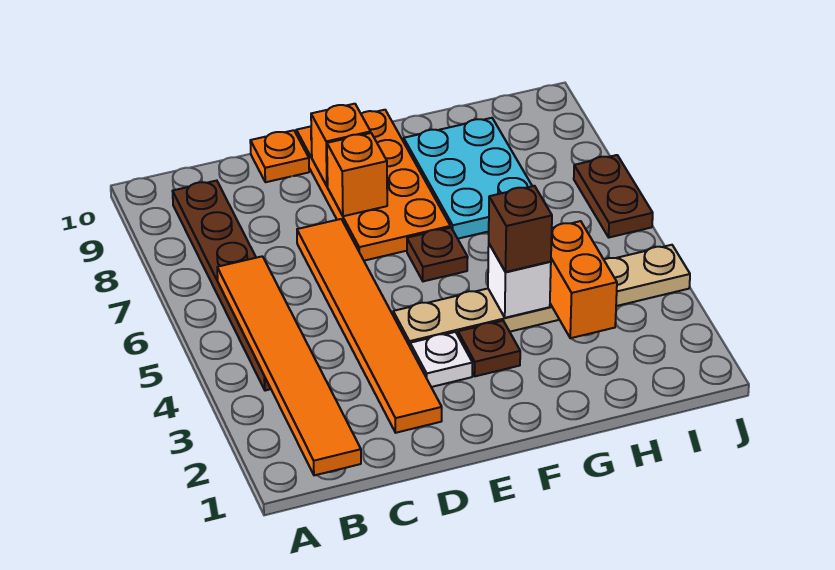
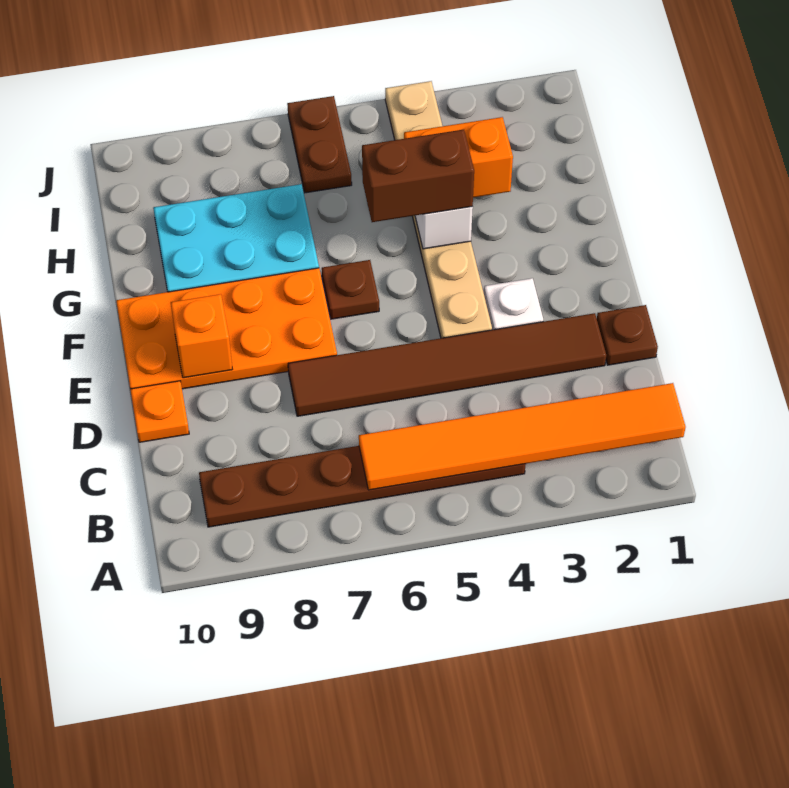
orange 1x6 tile [297,219,442,433] -> brown 1x6 tile [288,313,606,416]
orange 1x1 brick [327,133,387,216] -> none
brown 1x1 plate [458,321,520,376] -> brown 1x1 plate moved to [597,305,658,365]
brown 1x1 brick [489,186,552,272] -> brown 1x2 brick [362,130,474,222]
brown 1x2 plate [574,155,653,237] -> brown 1x2 plate turned to [287,96,352,193]

